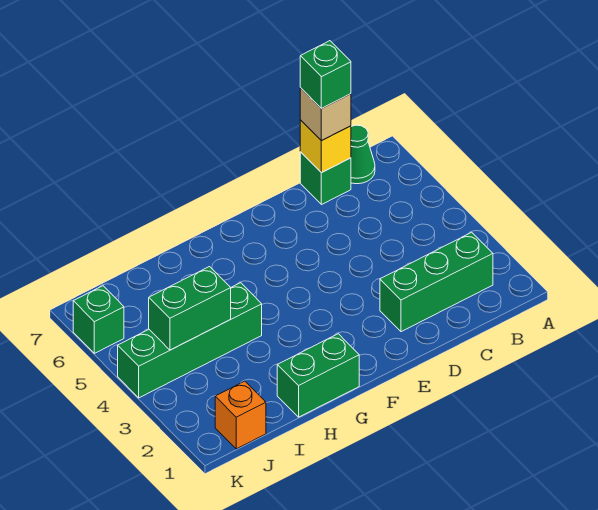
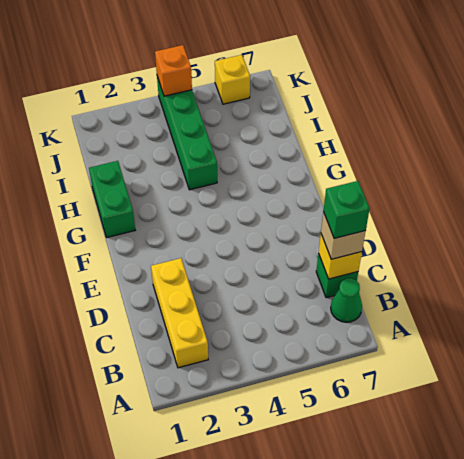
green 1x3 brick [380,232,493,332] -> yellow 1x3 brick [151,258,208,368]
green 1x2 brick [149,267,231,350] -> none
orange 1x1 brick [215,381,266,449] -> orange 1x1 brick moved to [155,45,192,96]
green 1x1 brick [73,286,124,353] -> yellow 1x1 brick [215,55,250,104]

